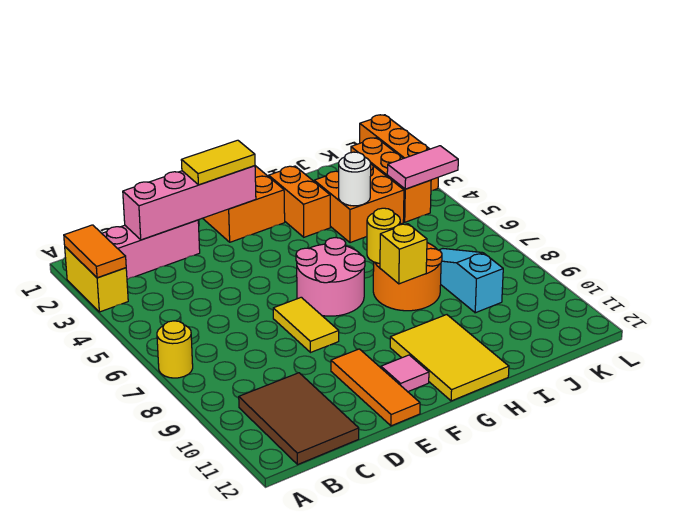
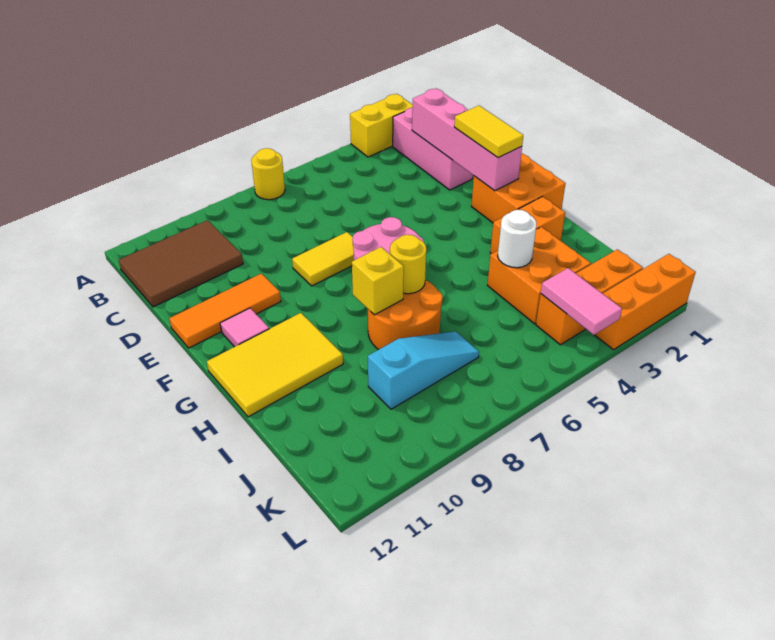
orange 1x2 tile [64,225,126,278] -> none

